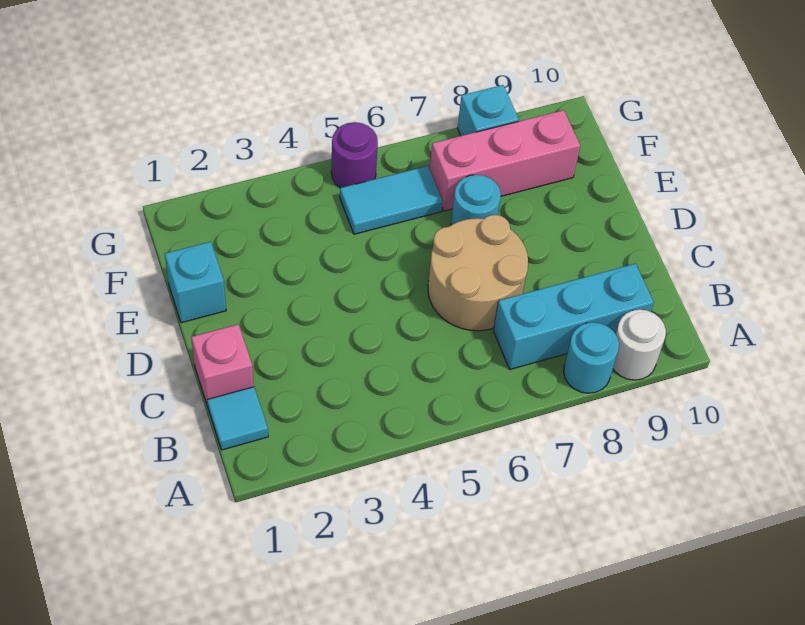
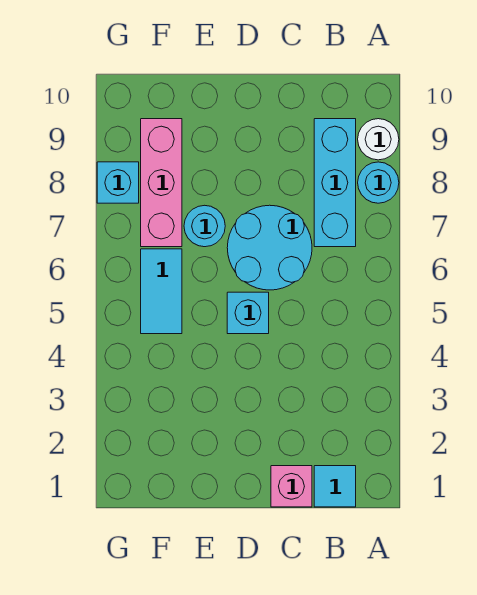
tan 2x2 round brick [428,215,528,331] -> cyan 2x2 round brick [227,205,312,290]
cyan 1x1 brick [165,242,226,323] -> cyan 1x1 brick moved to [227,292,269,334]
purple 1x1 round brick [331,122,378,188] -> none

